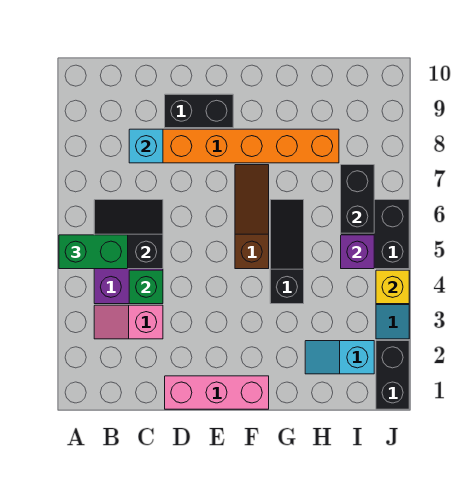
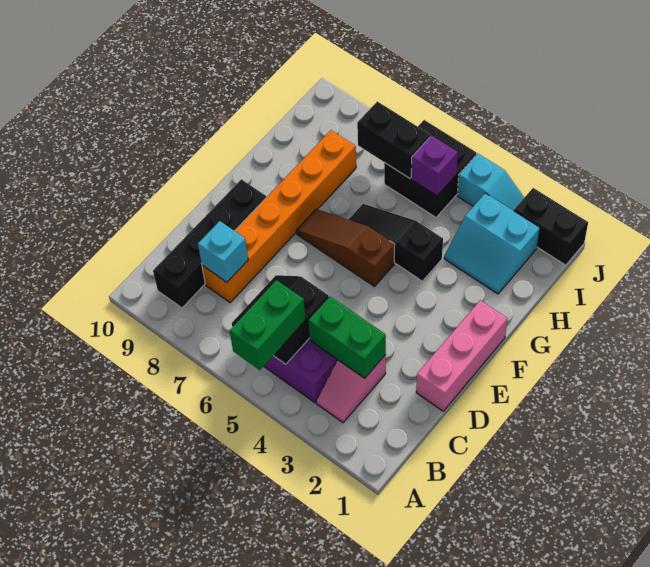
green 1x1 brick [129,270,163,304] -> green 1x2 brick [308,296,386,378]
black 1x2 brick [165,94,233,128] -> black 1x4 brick [153,179,266,308]
cyan 1x2 slope [305,341,374,374] -> cyan 2x2 slope [444,193,540,294]
yellow 1x1 brick [376,270,409,304] -> none

